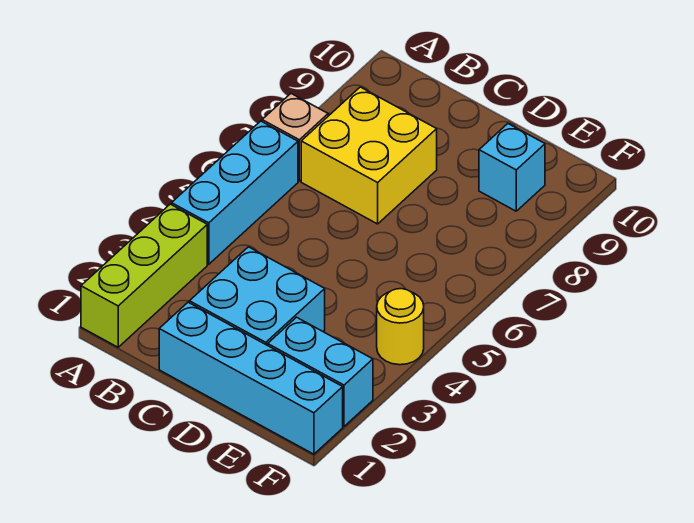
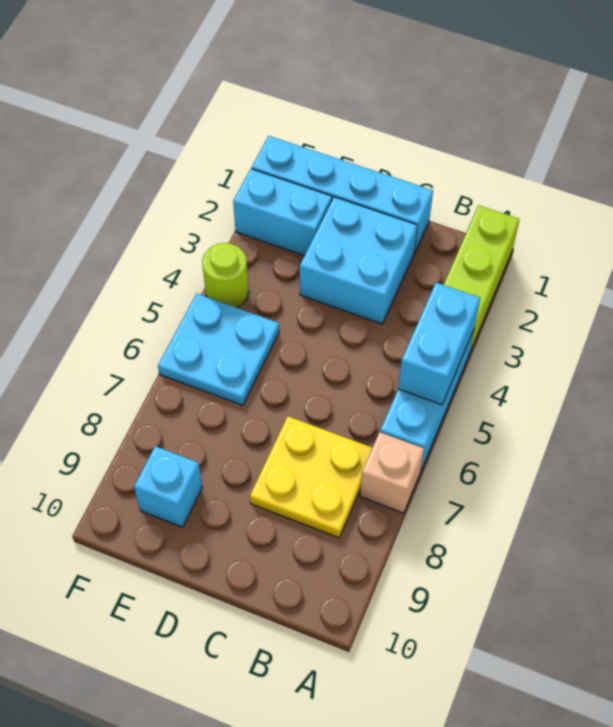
none -> cyan 1x2 brick [398,283,480,405]
yellow 2x2 brick [301,87,437,224] -> yellow 2x2 plate [250,416,372,538]
none -> cyan 2x2 plate [158,294,279,405]
yellow 1x1 round brick [377,289,424,365] -> lime 1x1 round brick [202,243,249,308]

